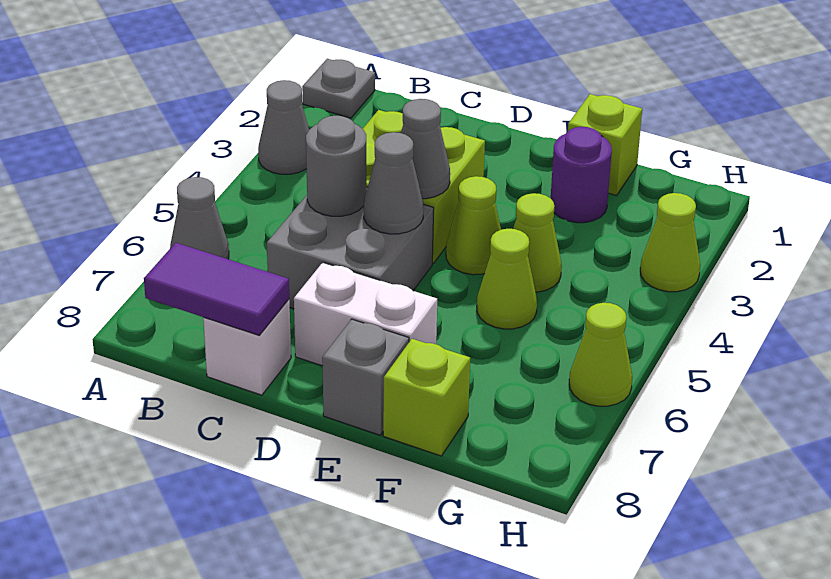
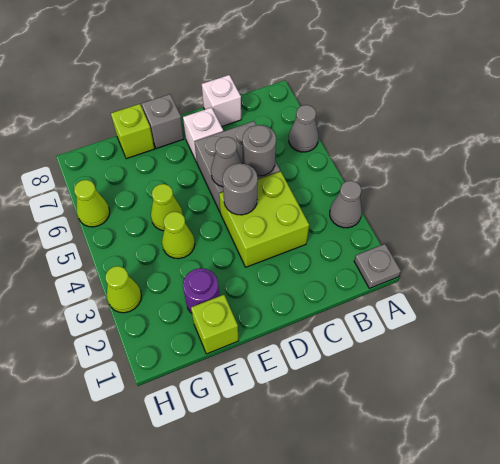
purple 1x2 tile [144,243,289,335] -> none
grey 1x1 cone [401,99,450,199] -> grey 1x1 round brick [223,163,258,215]
white 1x2 brick [294,262,437,366] -> white 1x1 brick [183,107,223,162]
lime 1x1 cone [446,176,501,275] -> none

